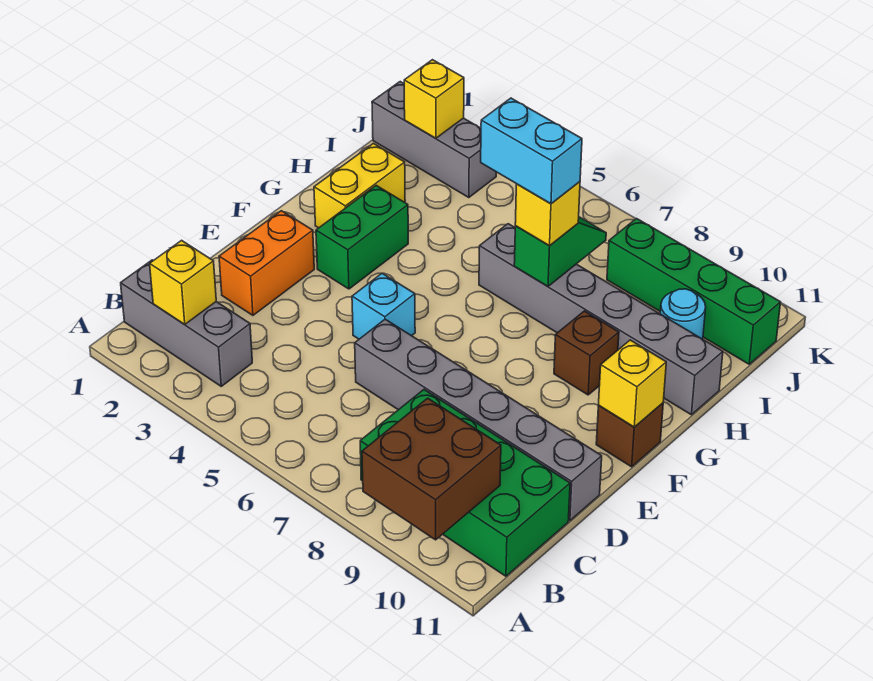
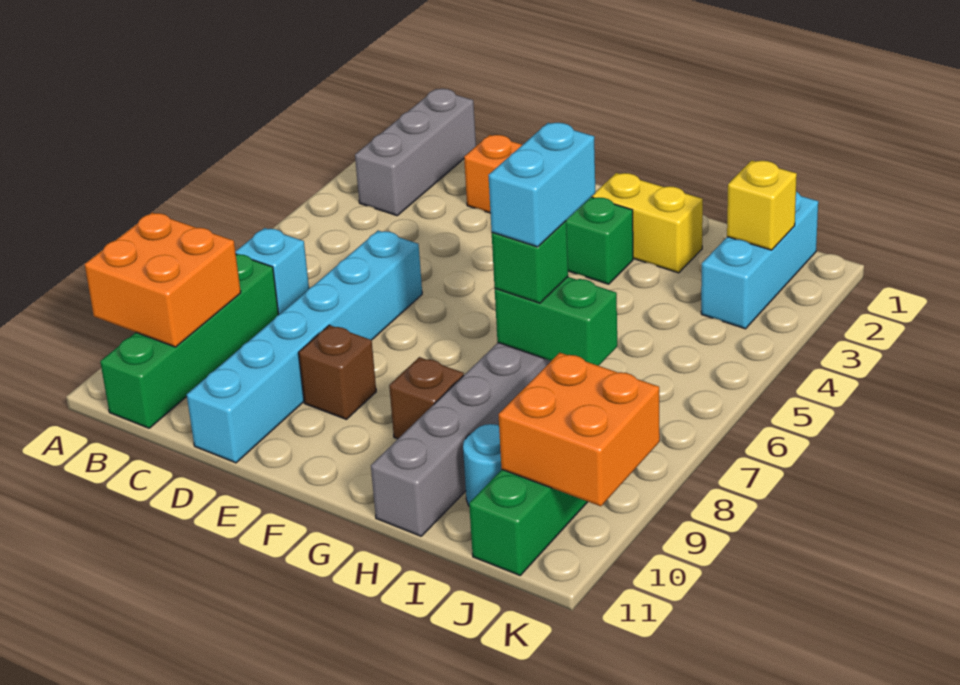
brown 2x2 brick [362,398,501,540] -> orange 2x2 brick [85,213,241,347]
yellow 1x1 brick [150,240,216,324] -> none
green 2x4 brick [360,390,570,576] -> green 1x4 brick [100,254,279,428]
grey 1x6 brick [355,319,602,521] -> cyan 1x6 brick [187,231,422,463]
cyan 1x1 brick [352,273,415,339] -> cyan 1x1 brick moved to [235,228,309,314]
brown 1x1 brick [596,403,663,467] -> brown 1x1 brick moved to [299,325,376,419]
yellow 1x1 brick [599,340,666,427] -> none
green 1x2 slope [514,217,606,286] -> green 1x2 brick [495,277,617,366]
yellow 1x1 brick [515,182,580,246] -> green 1x1 brick [492,221,568,303]
grey 1x3 brick [372,82,496,198] -> cyan 1x3 brick [701,192,818,329]
none -> orange 2x2 brick [498,353,660,506]

